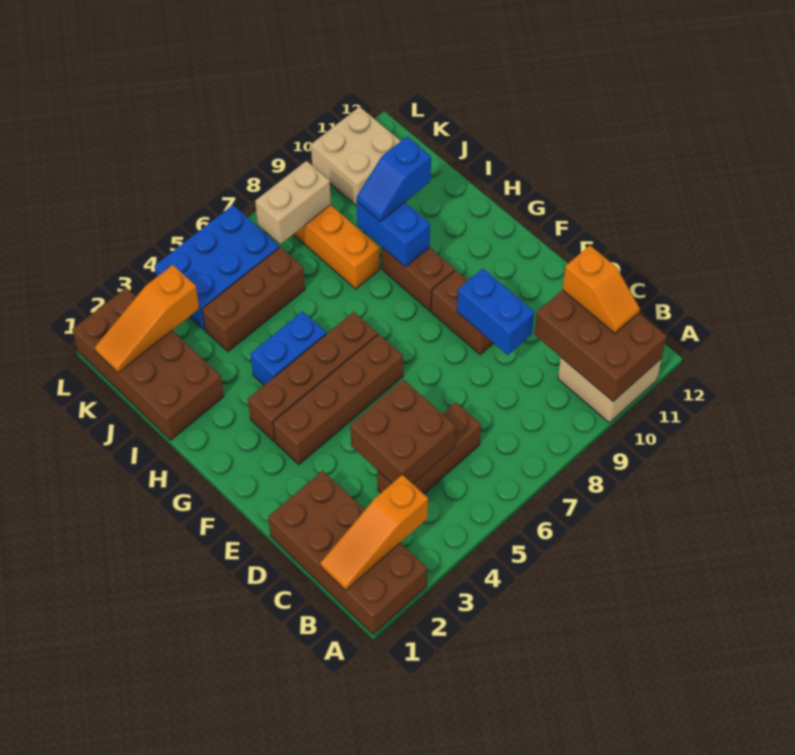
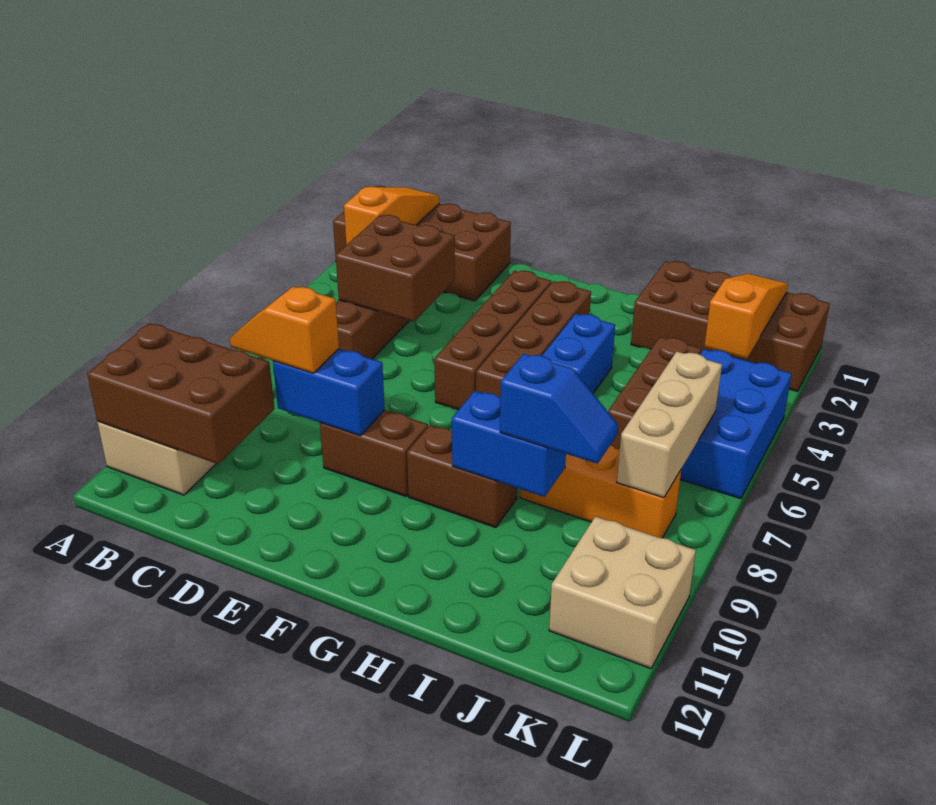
orange 1x2 slope [562,245,640,334] -> orange 1x2 slope moved to [230,286,339,373]
blue 1x2 slope [357,137,431,221] -> blue 1x2 slope turned to [500,354,618,464]
tan 1x2 brick [255,161,331,244] -> tan 1x3 brick [617,352,722,498]

